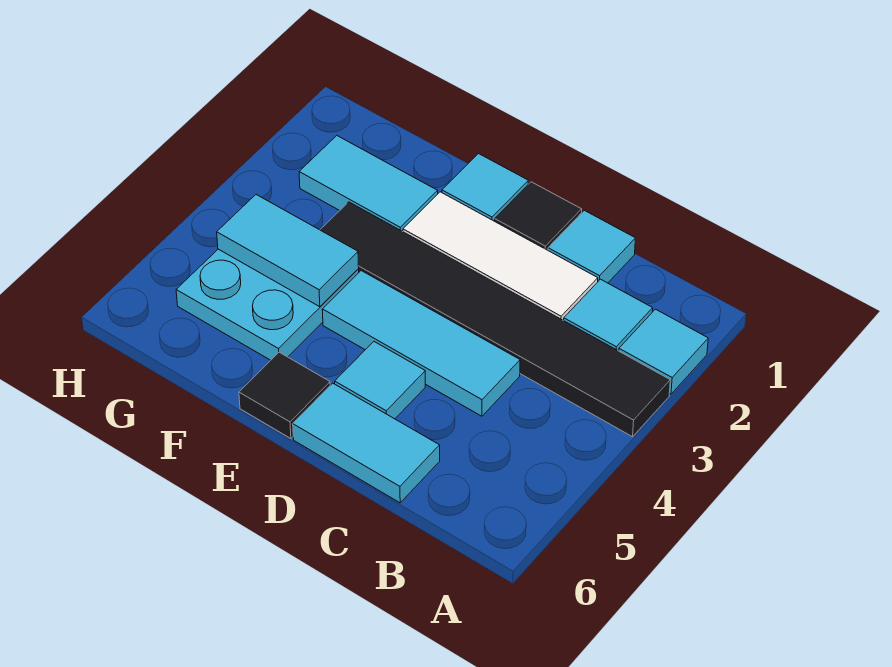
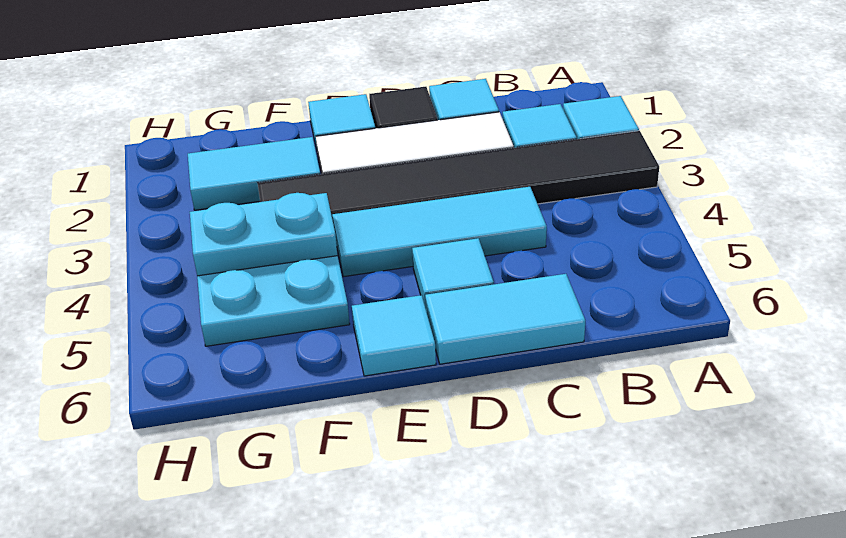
black 1x1 tile [239,352,330,438] -> cyan 1x1 tile [352,295,436,376]
cyan 1x2 tile [217,195,359,307] -> cyan 1x2 plate [190,193,338,276]

